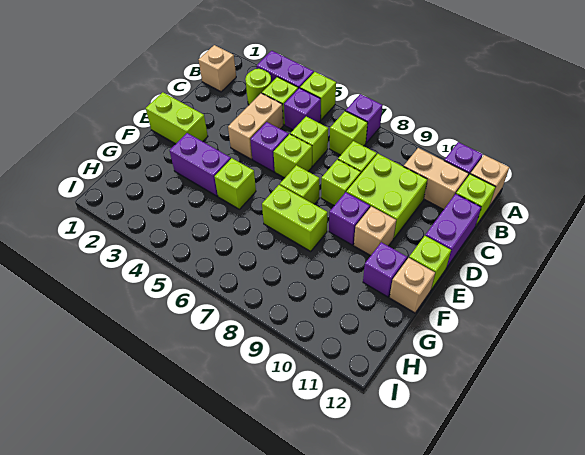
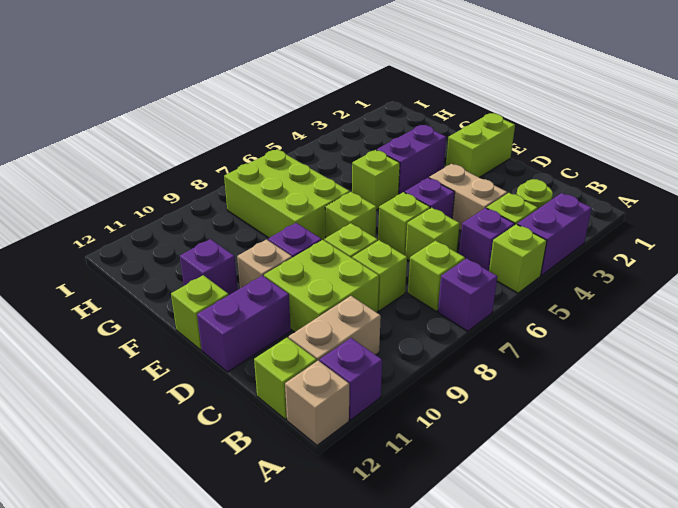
tan 1x1 brick [199,45,236,92] -> none
purple 1x2 brick [425,194,481,268] -> purple 1x2 brick turned to [197,276,291,372]
lime 1x2 brick [262,185,327,251] -> lime 2x3 brick [224,149,350,240]
tan 1x1 brick [389,258,435,313] -> none

